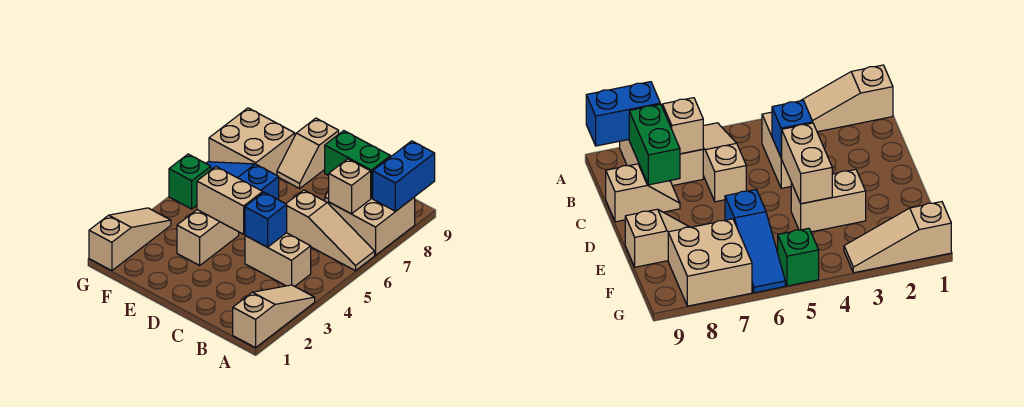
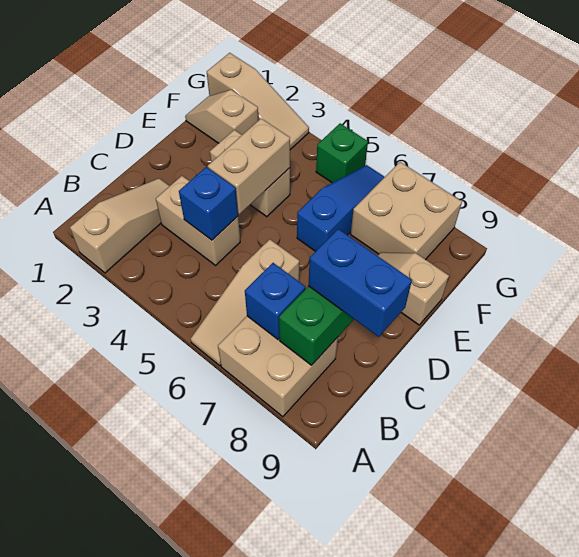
tan 1x3 slope [233,285,315,348] -> tan 1x3 slope turned to [70,178,169,273]
blue 1x2 brick [373,141,435,211] -> blue 1x2 brick moved to [308,229,412,337]
tan 1x2 brick [245,233,311,286] -> tan 1x2 brick turned to [156,176,240,265]
tan 1x1 brick [329,159,371,214] -> blue 1x1 brick [245,263,305,339]
tan 1x2 slope [606,164,680,222] -> tan 1x2 slope moved to [185,90,258,143]

